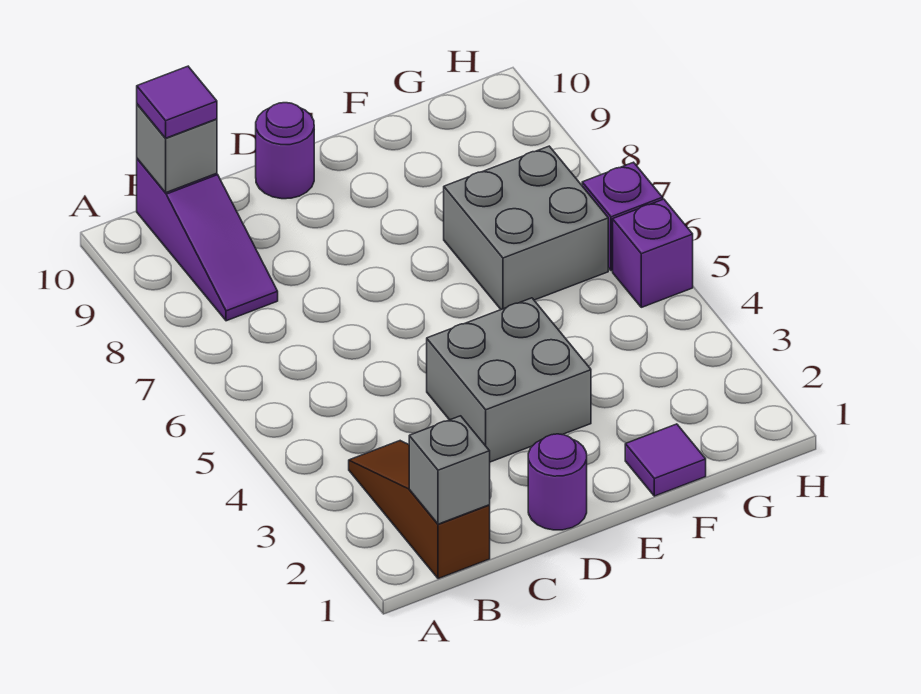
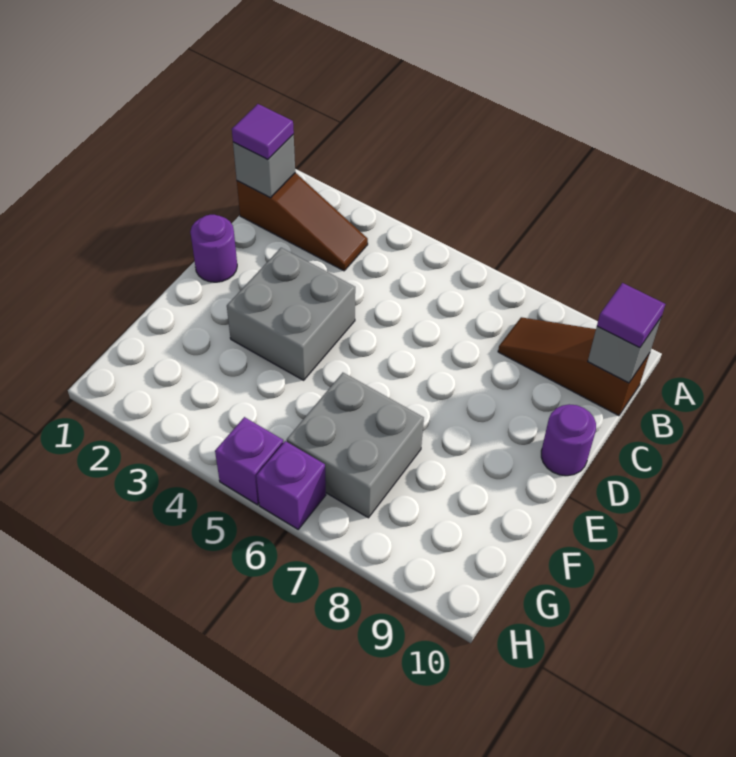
purple 1x3 slope [137,159,278,321] -> brown 1x3 slope [498,317,650,416]
purple 1x1 tile [625,424,706,496] -> purple 1x1 tile moved to [232,104,294,160]

